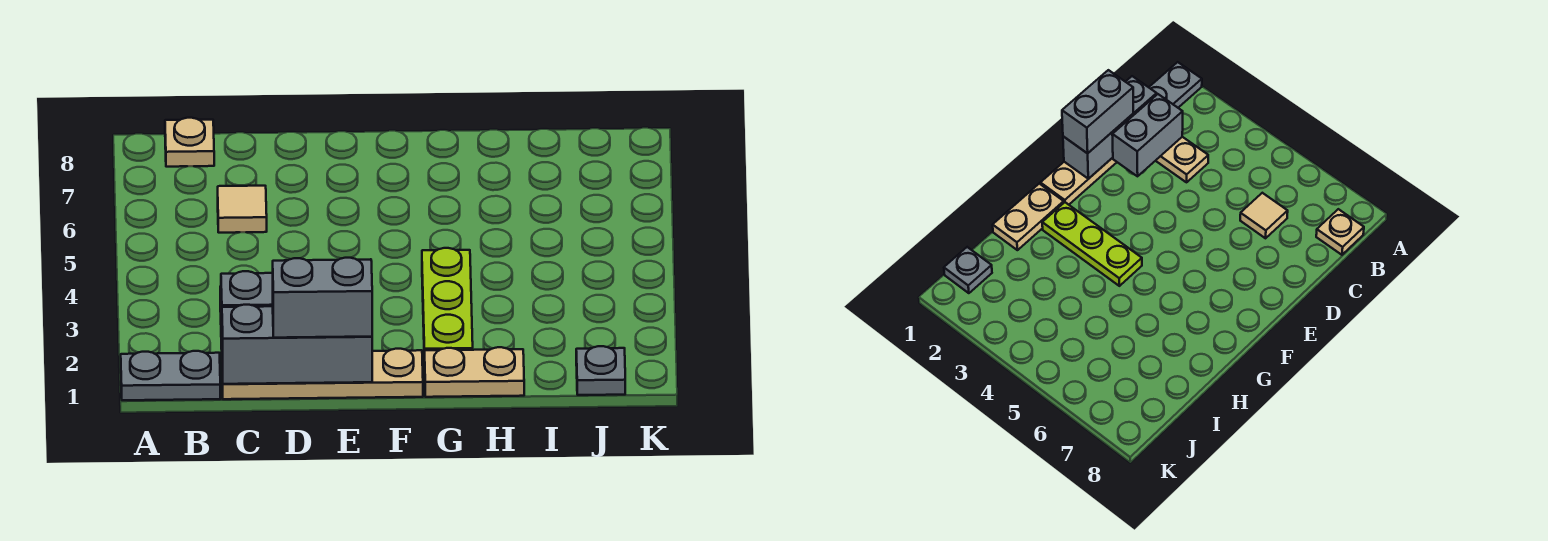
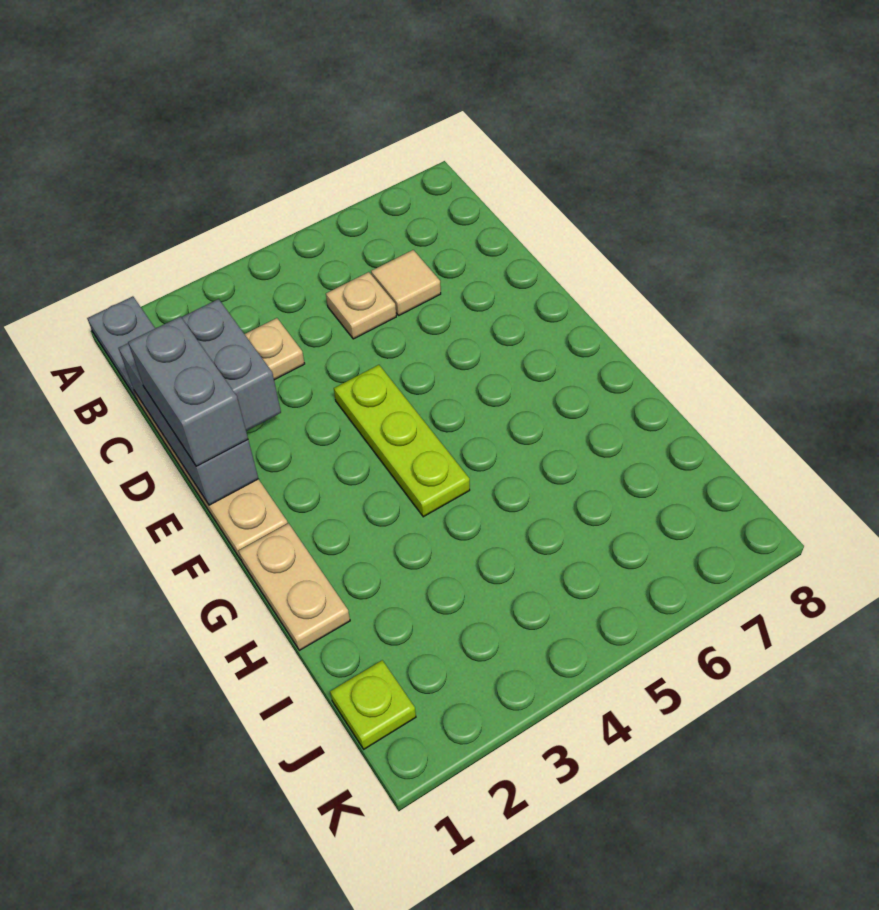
tan 1x1 plate [165,118,214,167] -> tan 1x1 plate moved to [326,272,396,339]
lime 1x3 plate [422,248,473,363] -> lime 1x3 plate turned to [334,365,470,517]
grey 1x1 plate [576,346,625,395] -> lime 1x1 plate [330,660,416,749]

